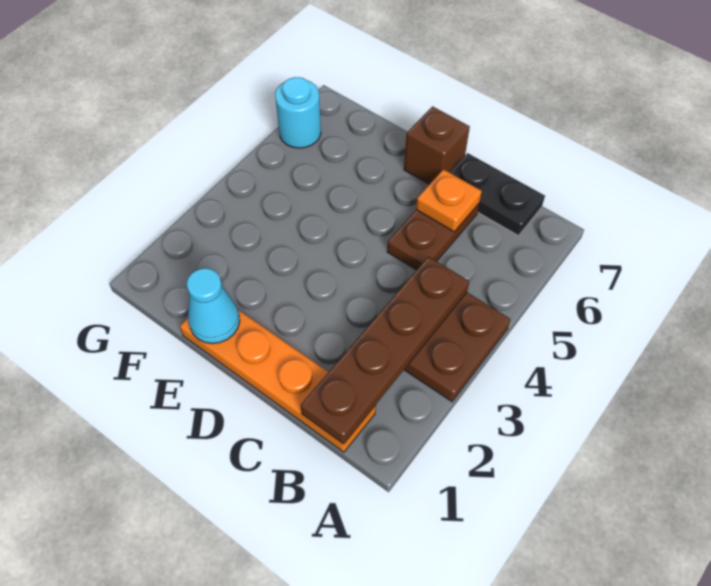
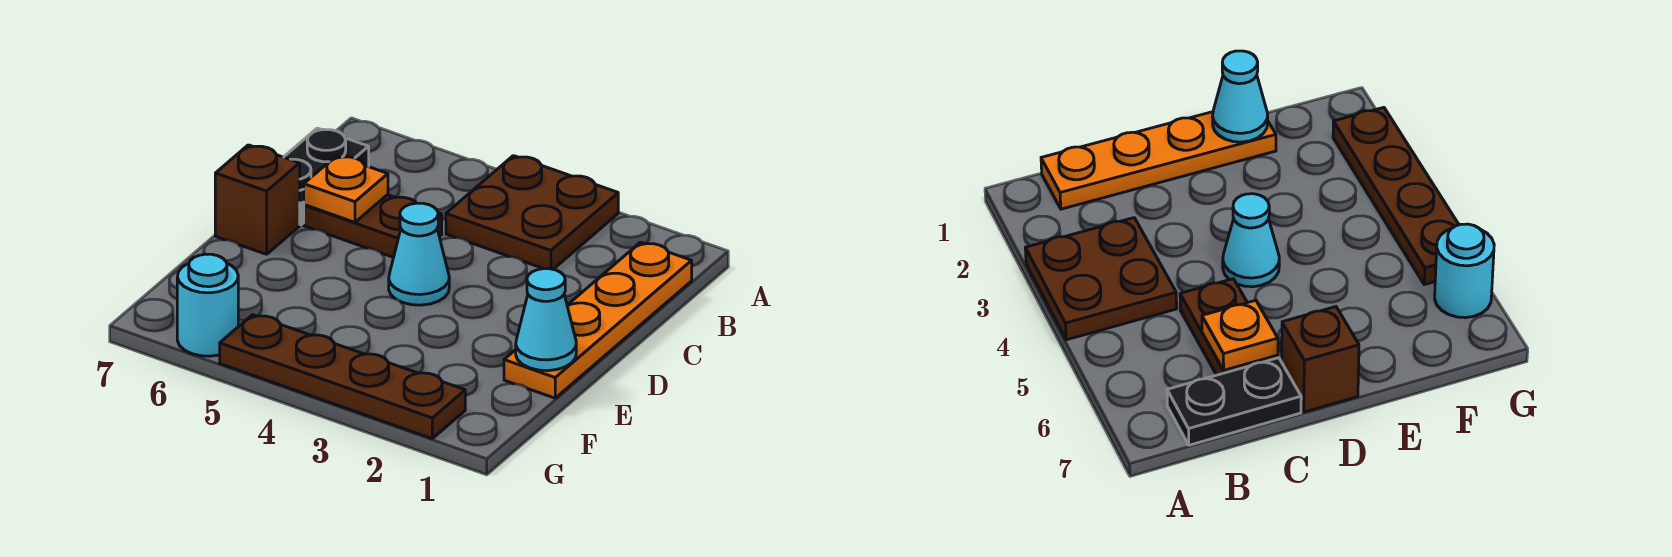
brown 1x4 plate [300,257,469,444] -> brown 1x4 plate moved to [220,315,465,438]
none -> cyan 1x1 cone [389,203,449,305]

